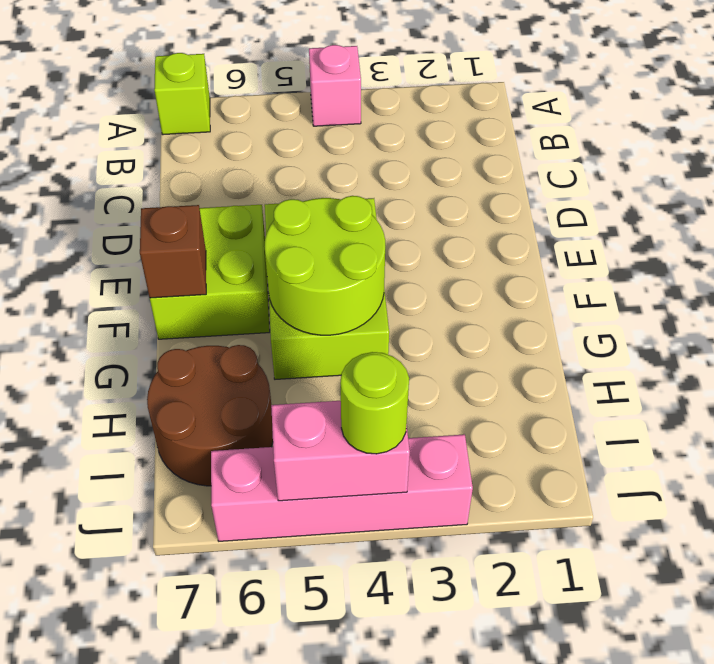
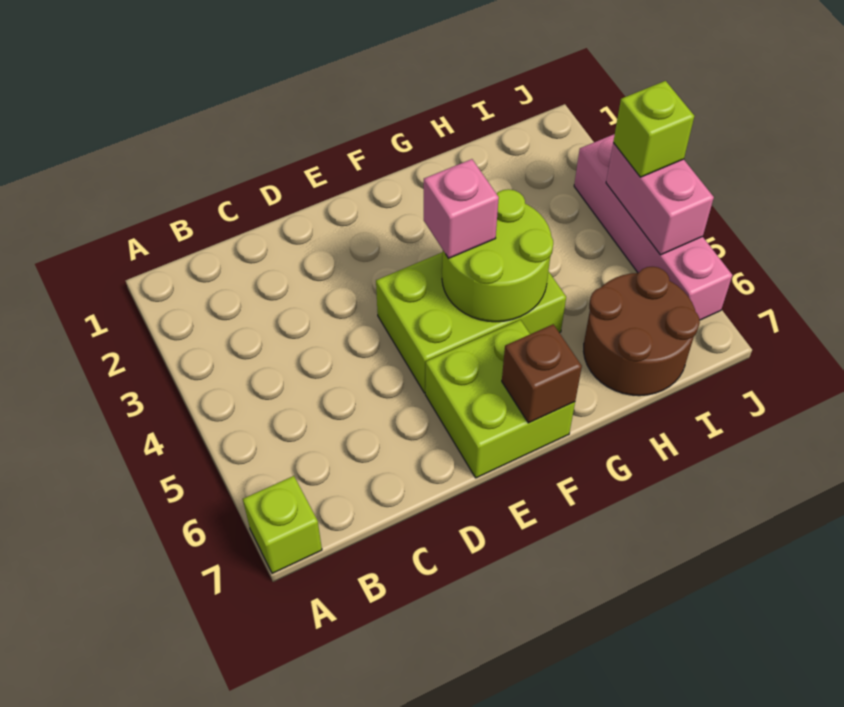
pink 1x1 brick [309,45,361,126] -> pink 1x1 brick moved to [424,159,499,258]
lime 1x1 round brick [340,352,409,454] -> lime 1x1 brick [613,81,694,177]

